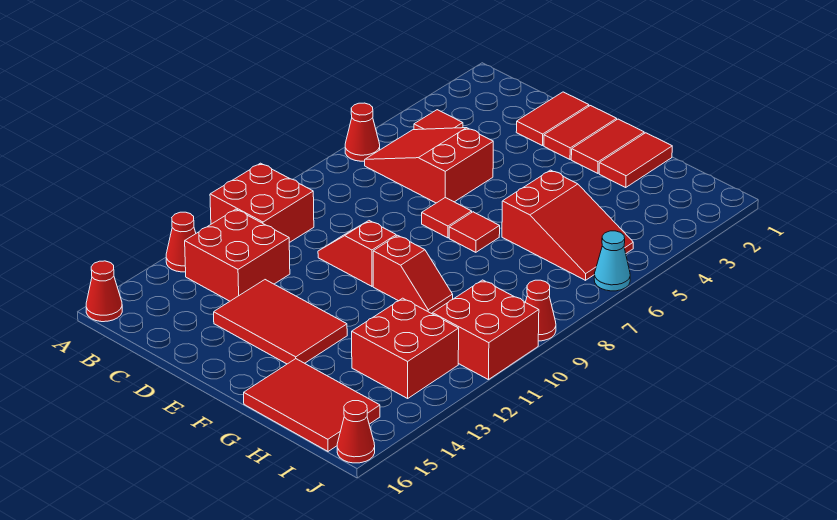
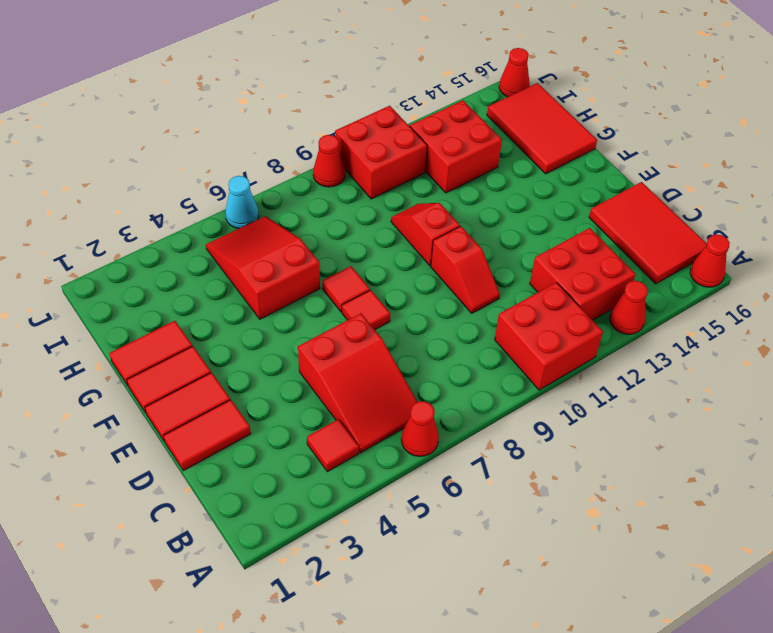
red 2x3 tile [214,280,347,364] -> red 2x3 tile moved to [589,182,707,284]

